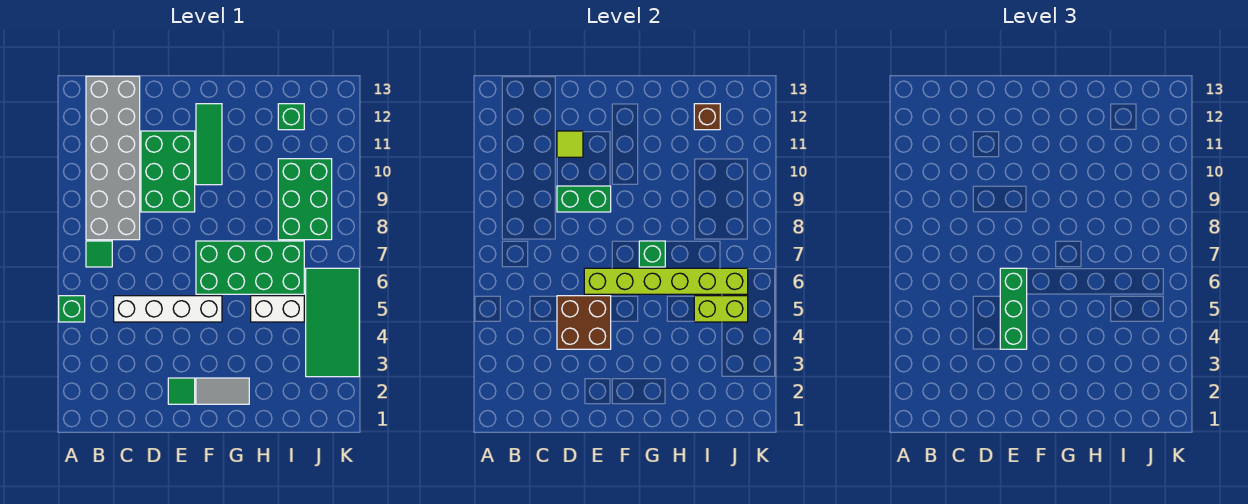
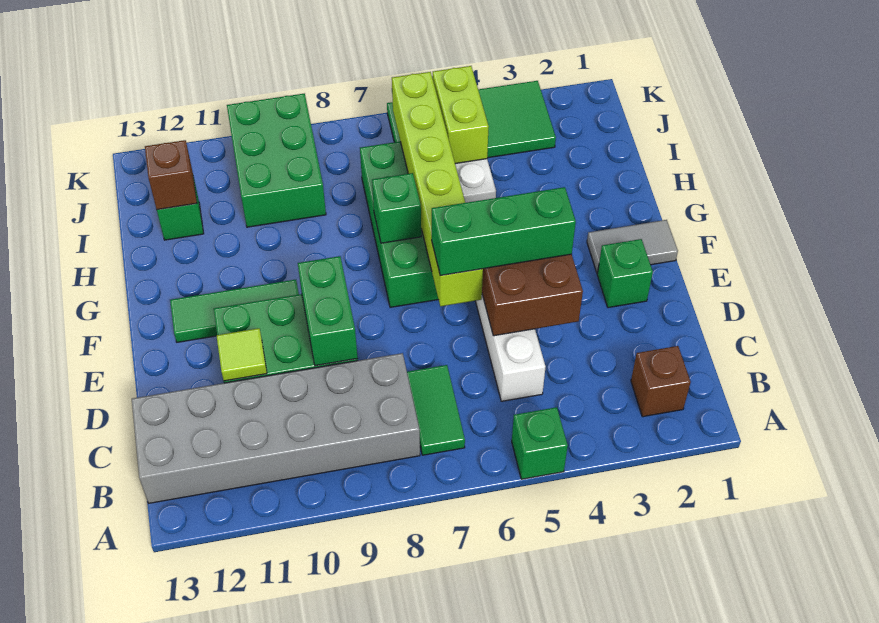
none -> brown 1x1 brick [631,346,691,417]
green 1x1 tile [86,241,112,267] -> green 1x2 tile [407,365,465,455]
green 1x1 tile [168,378,195,404] -> green 1x1 brick [597,239,653,308]
grey 1x2 tile [196,378,249,404] -> grey 1x2 tile turned to [587,220,678,273]
green 2x3 brick [278,159,332,240] -> green 2x3 brick turned to [227,93,326,227]

